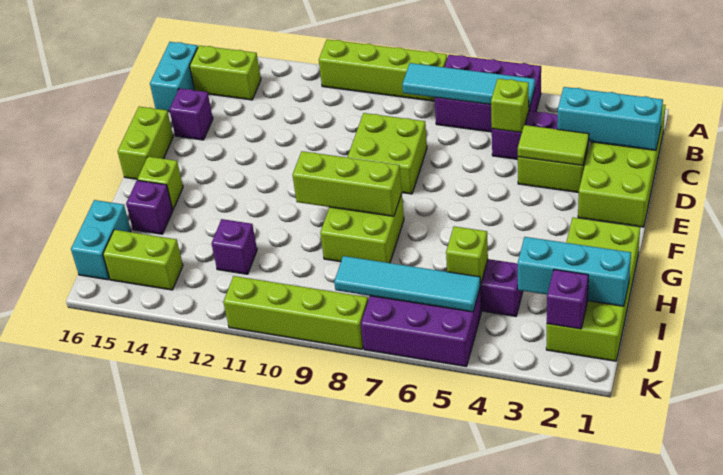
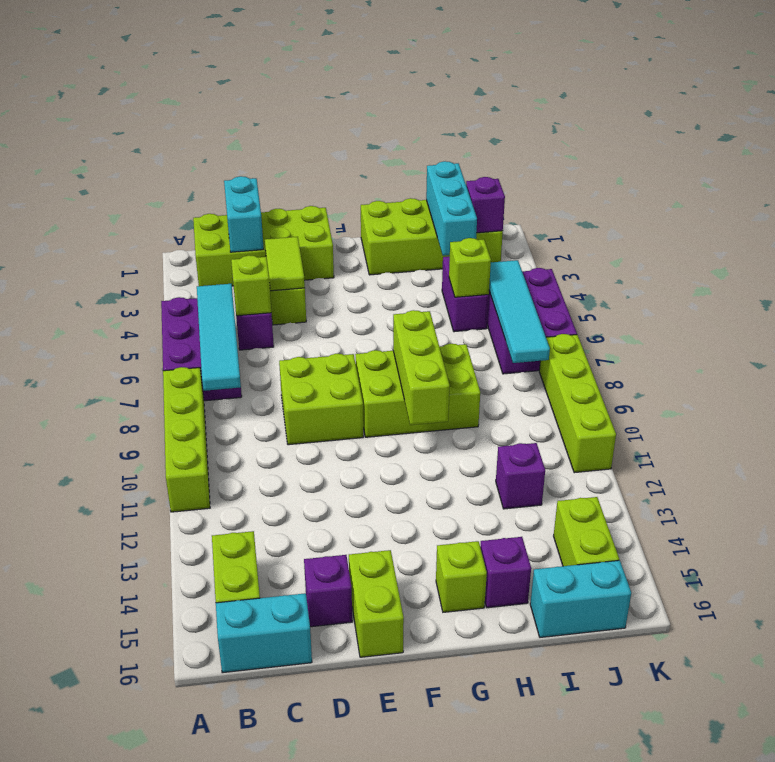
cyan 1x3 brick [557,87,663,150] -> cyan 1x2 brick [224,176,264,252]
lime 1x2 brick [118,107,173,179] -> lime 1x2 brick turned to [349,550,404,657]
lime 2x2 brick [320,194,404,263] -> lime 2x3 brick [355,344,480,437]

